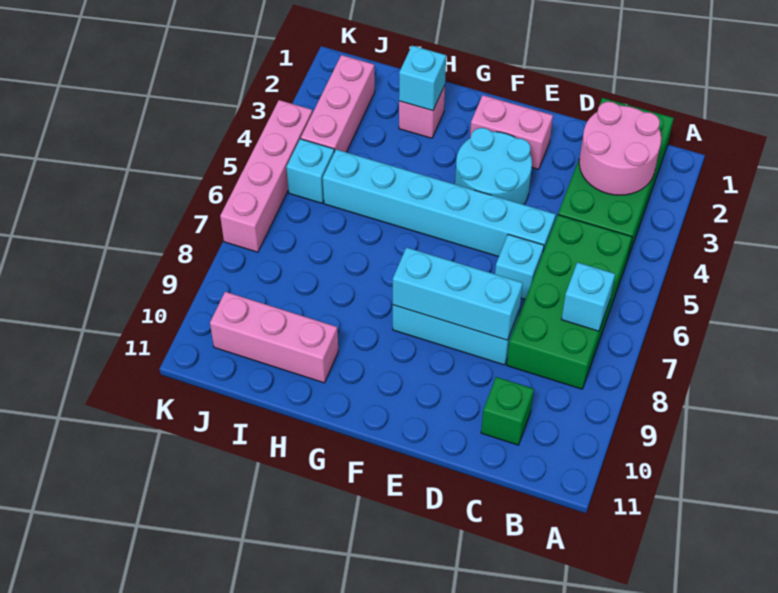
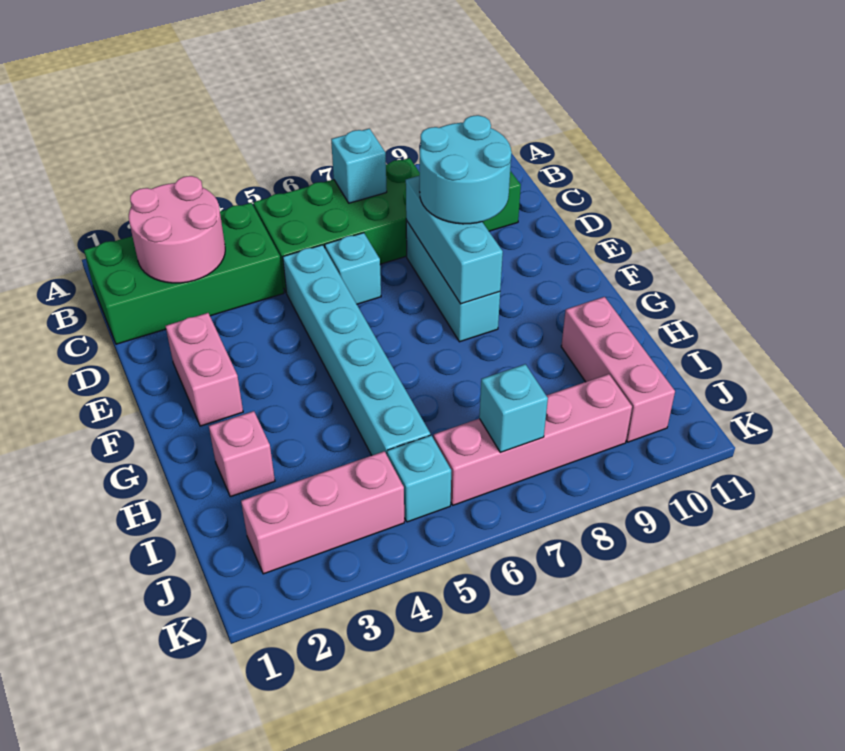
cyan 2x2 round brick [455,128,532,205] -> cyan 2x2 round brick moved to [420,115,512,224]
cyan 1x1 brick [399,46,446,111] -> cyan 1x1 brick moved to [479,364,548,452]
pink 1x4 brick [220,100,312,252] -> pink 1x4 brick moved to [434,374,632,505]

